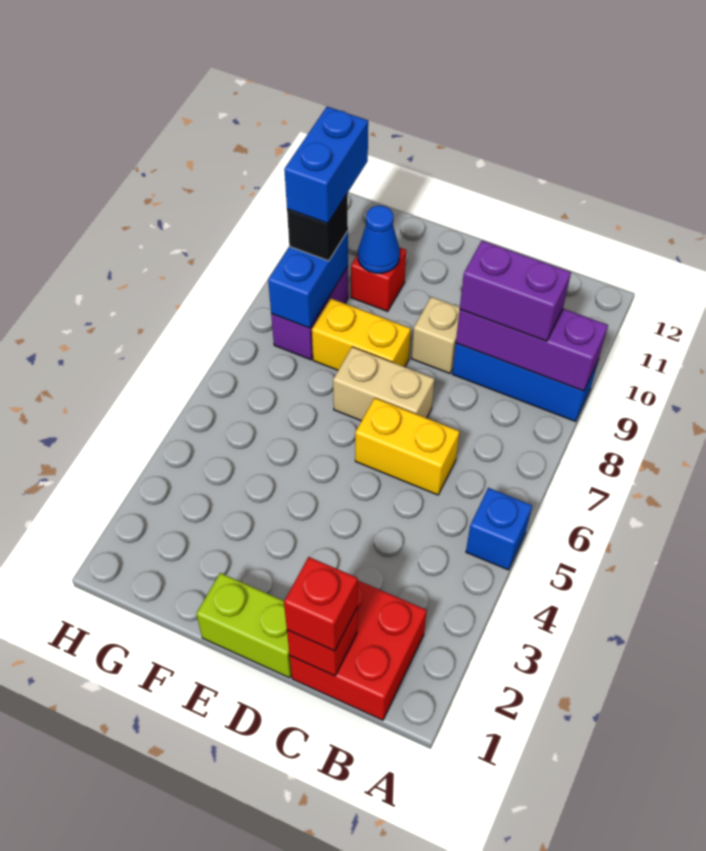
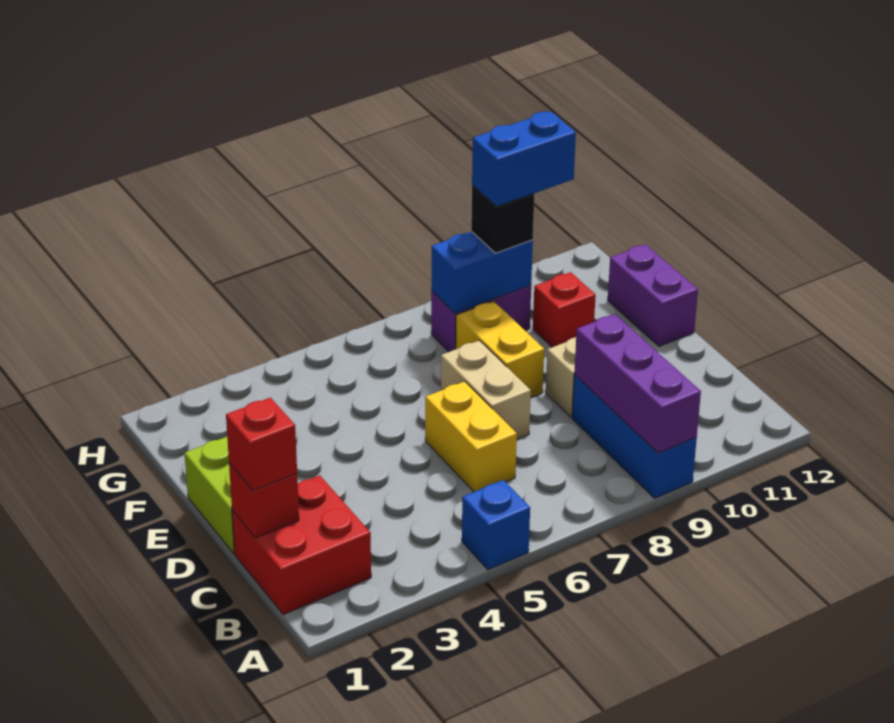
purple 1x2 brick [460,241,571,341] -> purple 1x2 brick moved to [608,244,698,346]
blue 1x1 cone [358,205,400,273] -> none

